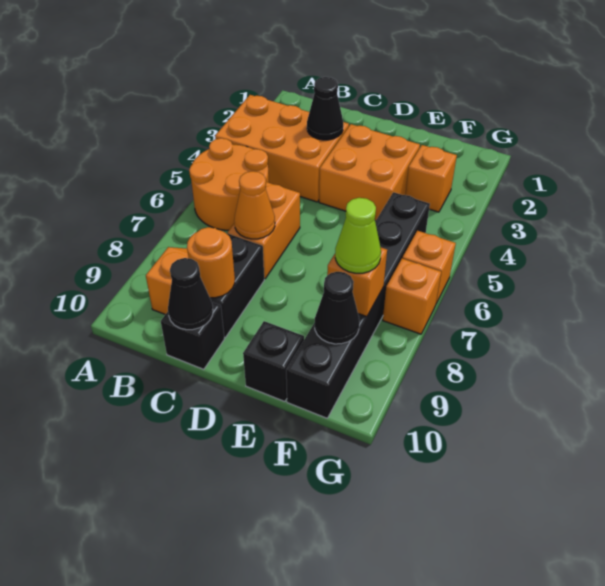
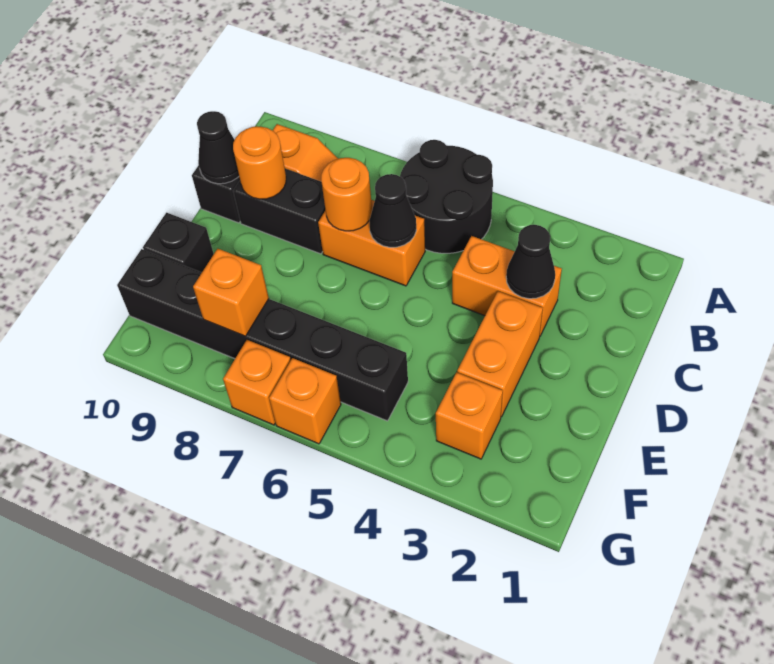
orange 2x3 brick [215,95,349,202] -> orange 1x2 brick [452,236,562,336]
orange 2x2 round brick [189,138,269,230] -> black 2x2 round brick [400,140,493,253]
orange 1x1 cone [234,171,275,239] -> orange 1x1 round brick [321,158,372,231]
orange 2x2 brick [319,124,420,221] -> orange 1x2 brick [457,291,543,417]
lime 1x1 cone [335,198,381,273] -> none
black 1x1 cone [315,272,359,344] -> black 1x1 cone moved to [370,174,416,247]

